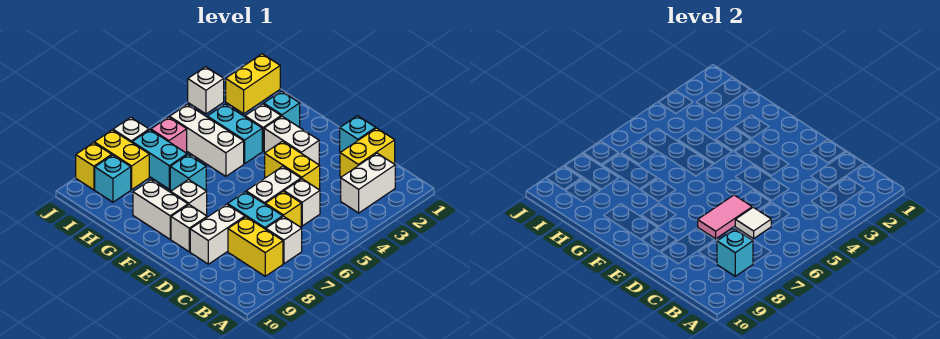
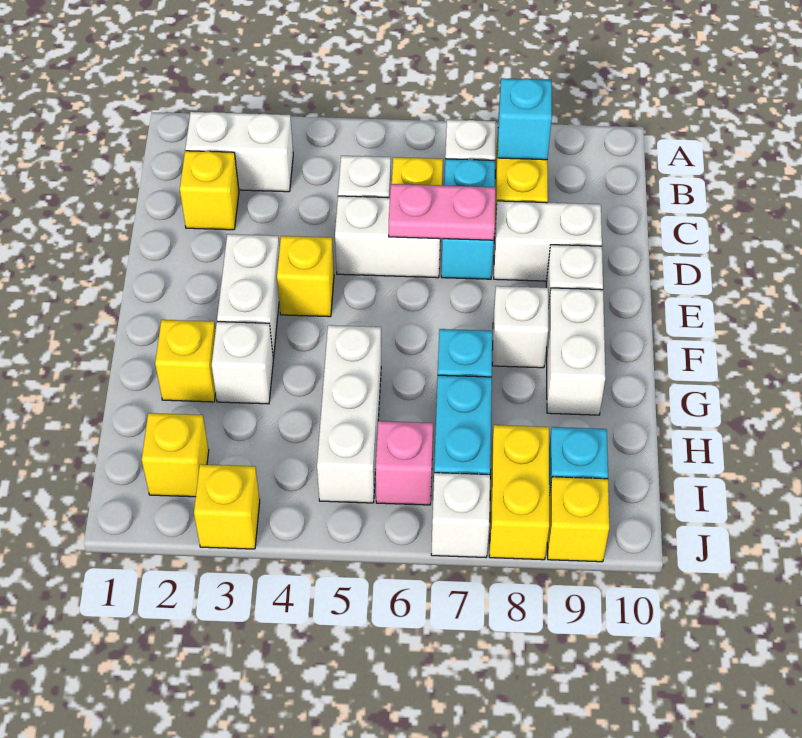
yellow 1x2 brick [340,128,395,177] -> yellow 1x1 brick [180,151,239,230]
white 1x1 tile [735,207,771,239] -> none
cyan 1x1 brick [340,116,376,152] -> none
yellow 1x2 brick [265,141,320,189] -> yellow 1x1 brick [277,236,334,317]
pink 1x2 tile [698,195,752,239] -> pink 1x2 plate [389,184,495,240]
cyan 1x1 brick [264,91,300,127] -> yellow 1x1 brick [155,320,216,402]
cyan 1x2 brick [207,104,262,164] -> none
yellow 1x2 brick [226,54,280,114] -> yellow 1x1 brick [142,413,209,497]
white 1x1 brick [188,67,224,114] -> yellow 1x1 brick [194,464,260,549]

